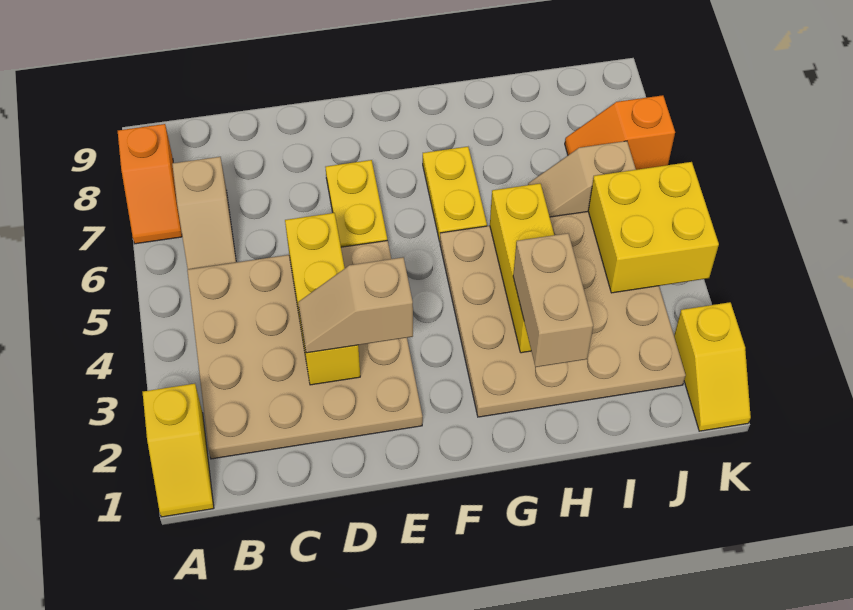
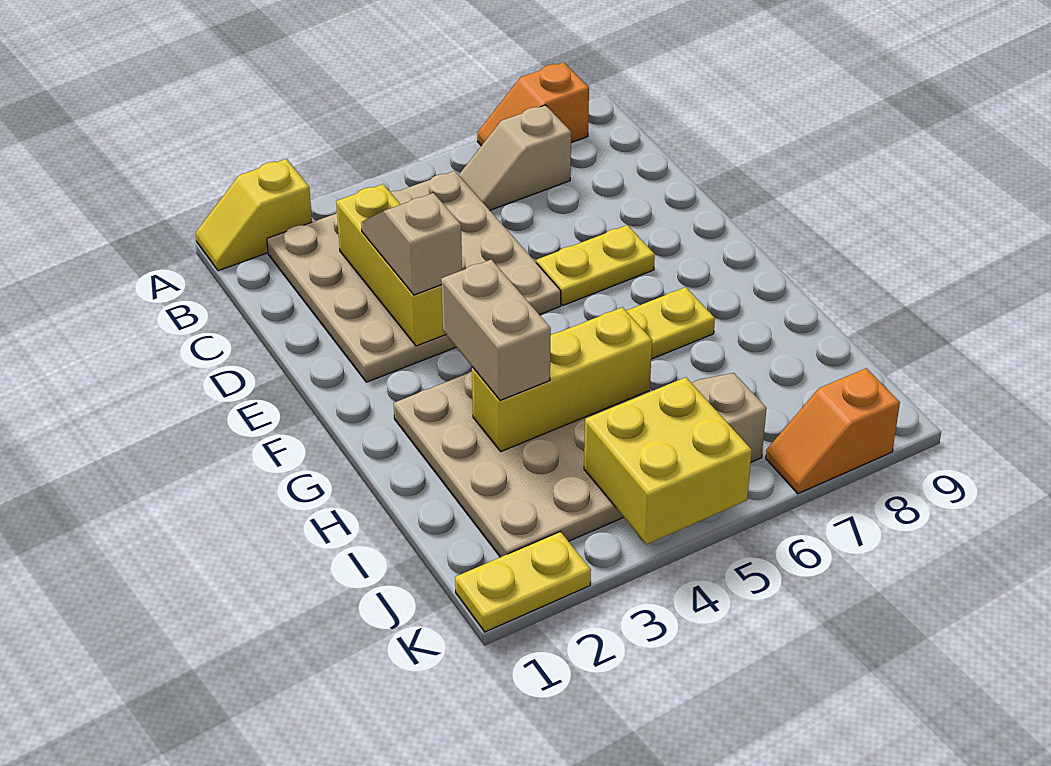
yellow 1x3 brick [285,213,360,385] -> yellow 1x3 brick turned to [336,184,446,346]
tan 1x2 brick [513,233,593,367] -> tan 1x2 brick turned to [441,260,551,401]
orange 1x2 slope [565,95,675,170] -> orange 1x2 slope turned to [766,368,900,494]
yellow 1x2 slope [674,302,751,431] -> yellow 1x2 plate [455,532,591,632]

